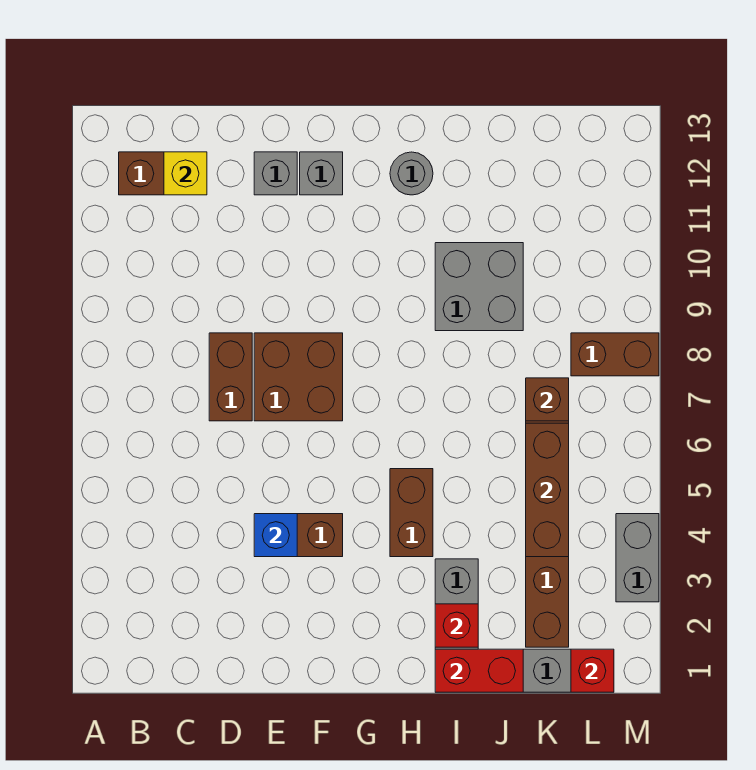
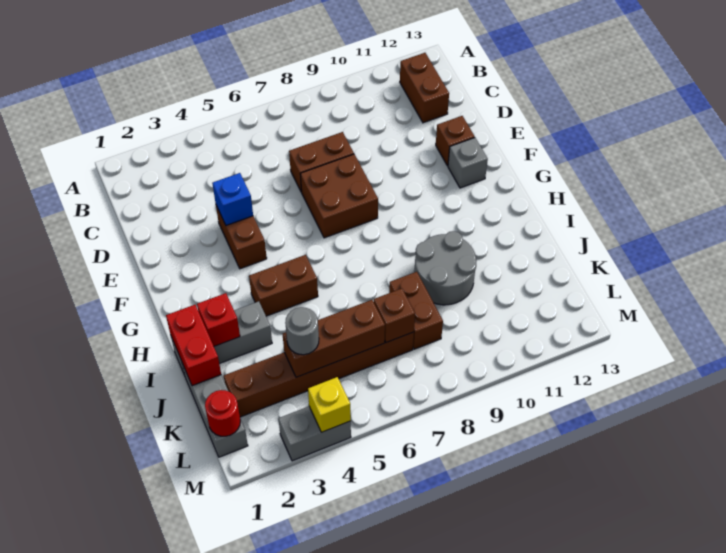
yellow 1x1 brick [164,152,207,195] -> yellow 1x1 brick moved to [308,377,351,432]
grey 1x1 brick [254,152,297,195] -> brown 1x1 brick [436,116,475,166]
grey 1x1 round brick [390,152,433,195] -> grey 1x1 round brick moved to [285,307,319,355]
grey 2x2 brick [435,243,523,331] -> grey 2x2 round brick [414,231,476,305]
red 1x1 brick [571,649,614,692] -> red 1x1 round brick [205,390,240,436]
brown 1x2 brick [571,333,659,376] -> brown 1x2 brick moved to [389,272,443,349]

